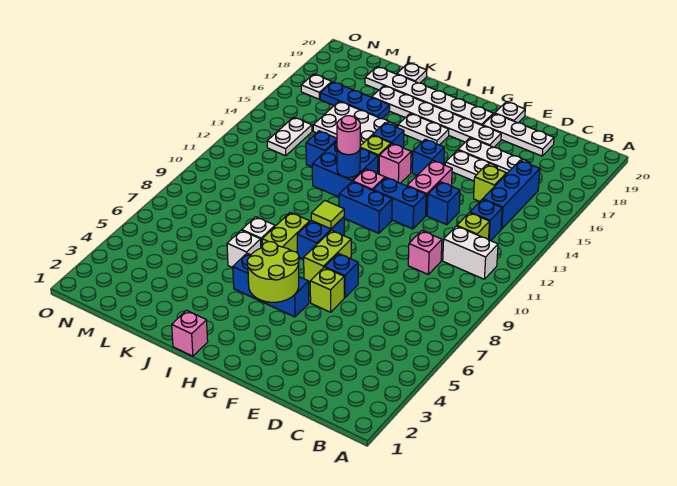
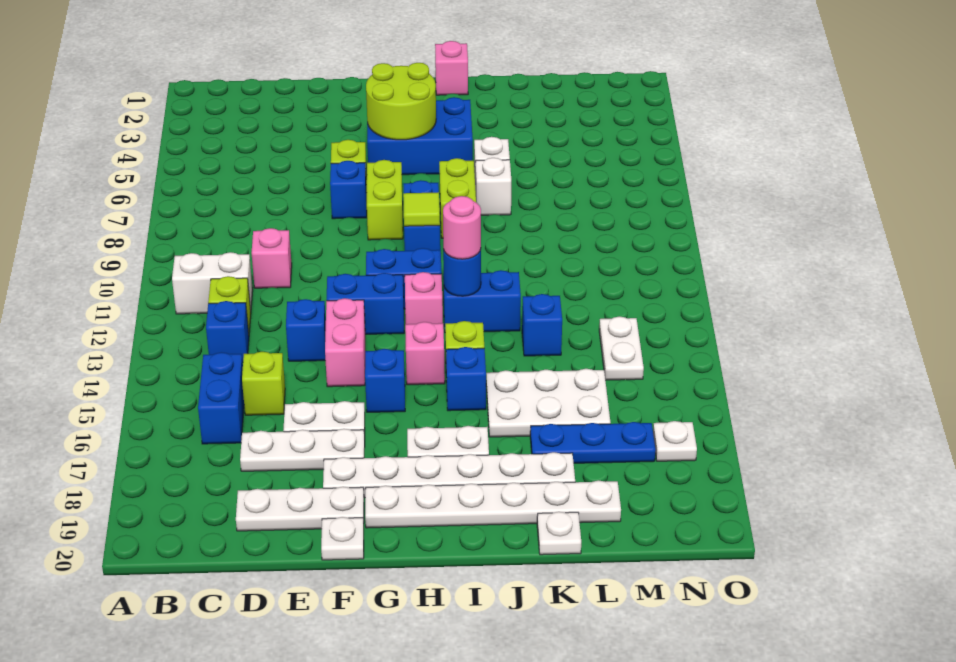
blue 1x3 brick [483,161,540,229] -> blue 1x2 brick [198,352,244,444]
blue 1x3 brick [233,253,309,317] -> blue 2x3 brick [367,97,473,175]
blue 2x2 brick [312,141,378,197] -> blue 1x2 brick [443,270,521,332]

